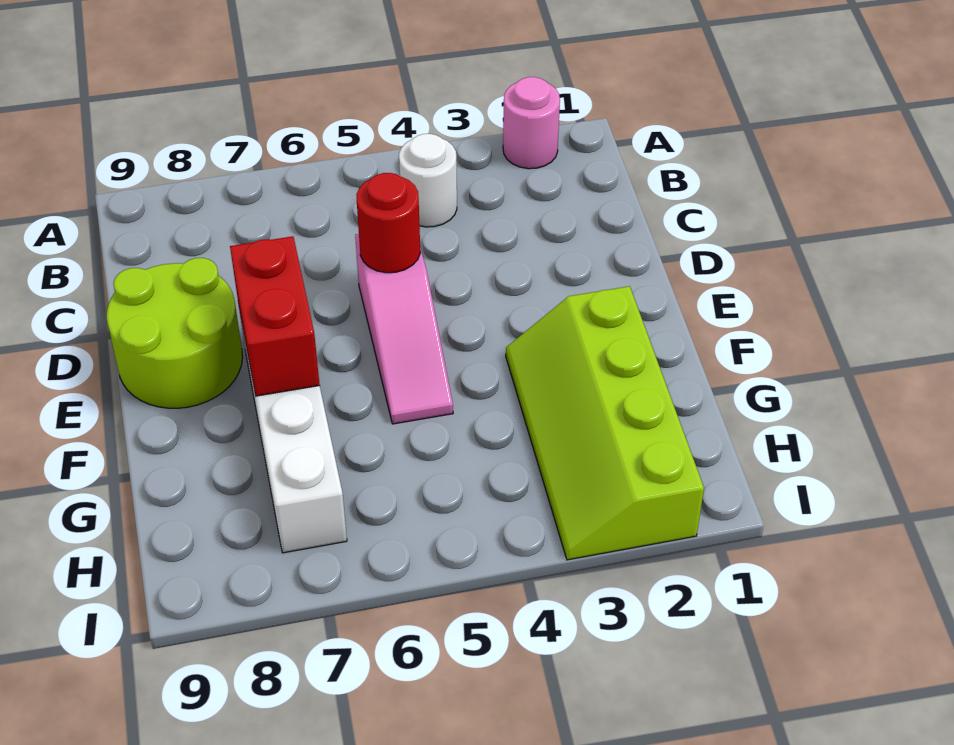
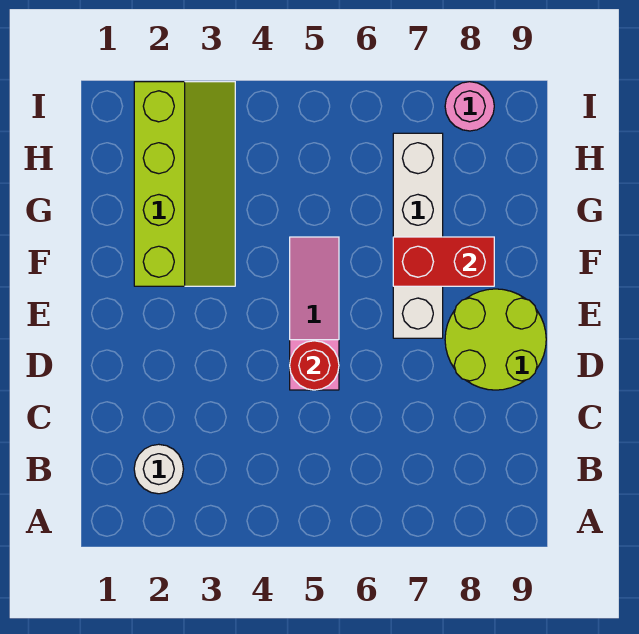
pink 1x1 round brick [503,77,560,169] -> pink 1x1 round brick moved to [445,82,494,131]
white 1x1 round brick [399,134,457,227] -> white 1x1 round brick moved to [134,444,183,494]
red 1x2 brick [230,236,320,396] -> red 1x2 brick turned to [393,237,494,286]

